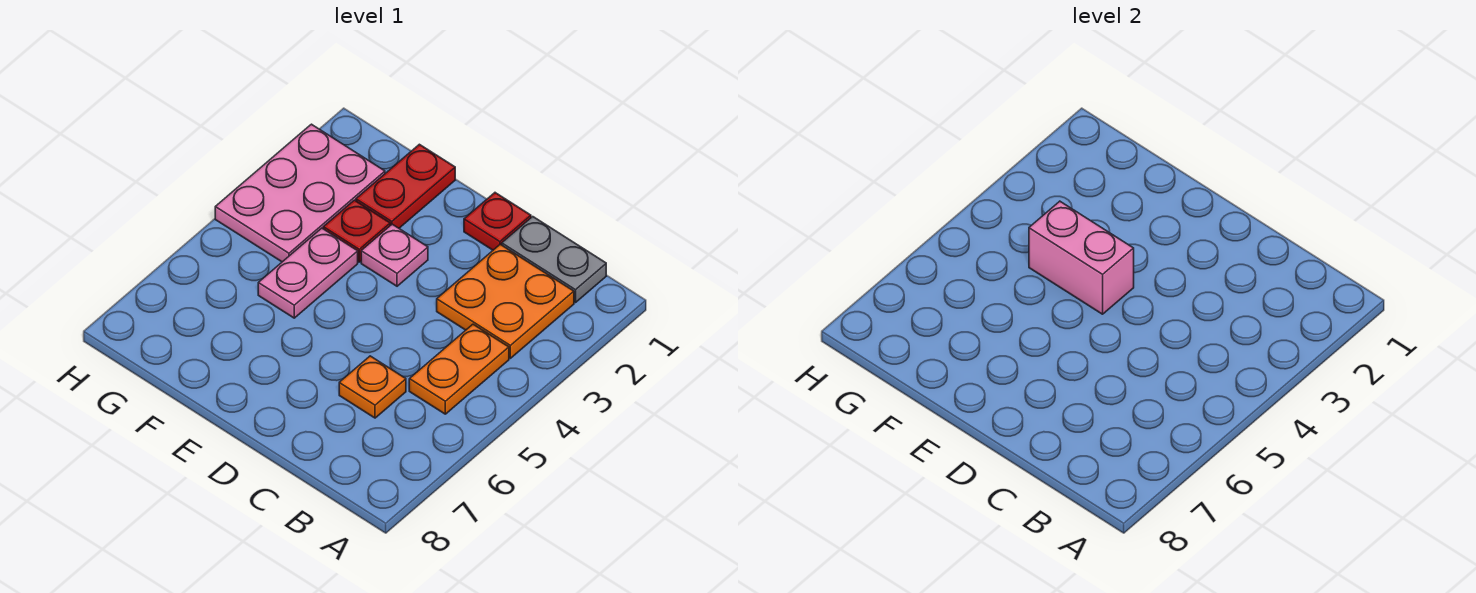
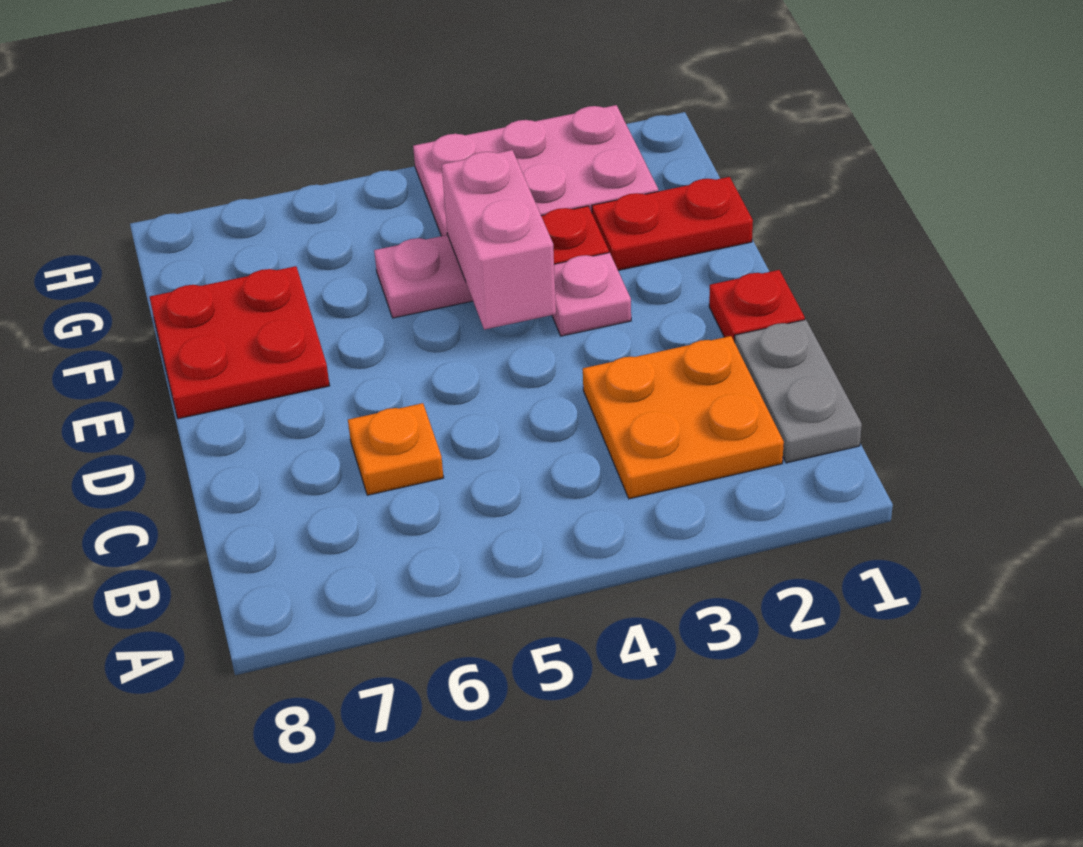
orange 1x2 plate [409,324,509,414] -> none
none -> red 2x2 plate [150,266,330,419]

